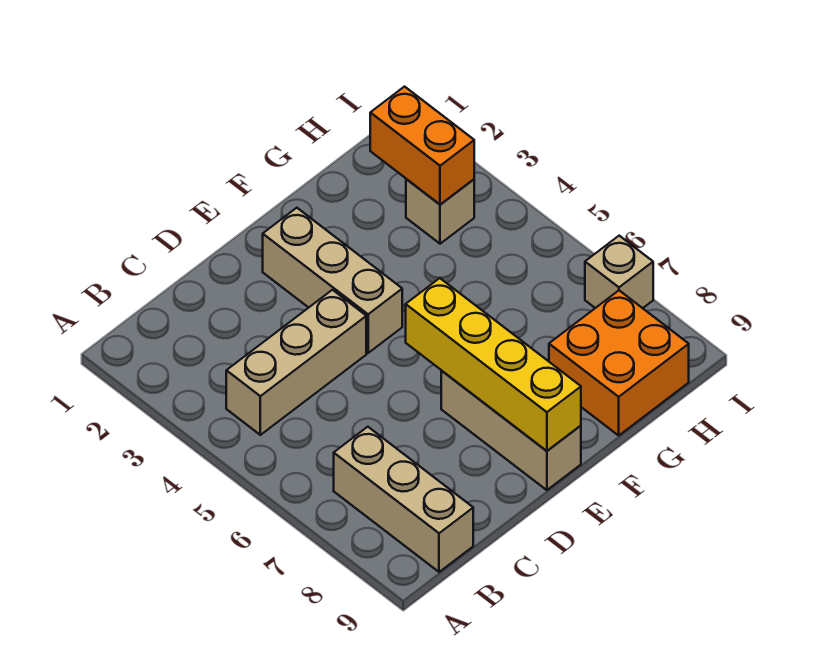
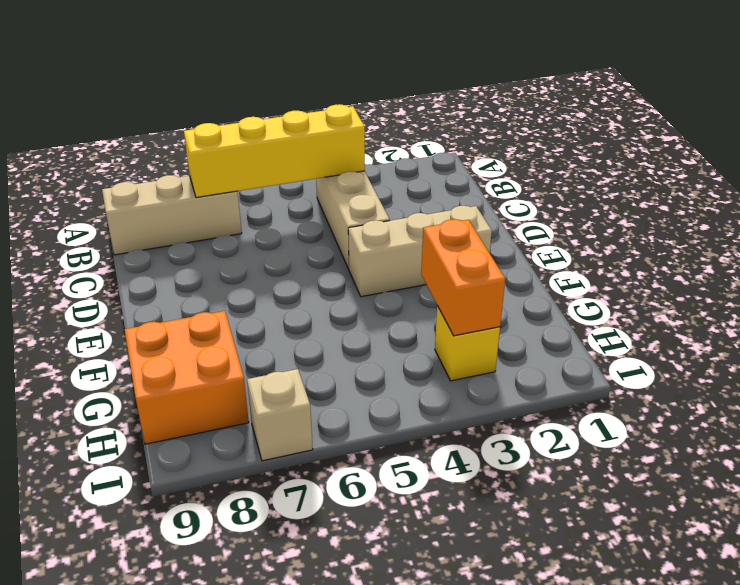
yellow 1x4 brick [406,278,581,451] -> yellow 1x4 brick moved to [184,104,365,198]
tan 1x3 brick [441,371,581,490] -> none
orange 1x2 brick [370,87,474,204] -> orange 1x2 brick turned to [421,219,505,336]
tan 1x1 brick [406,179,474,244] -> yellow 1x1 brick [435,306,500,381]

